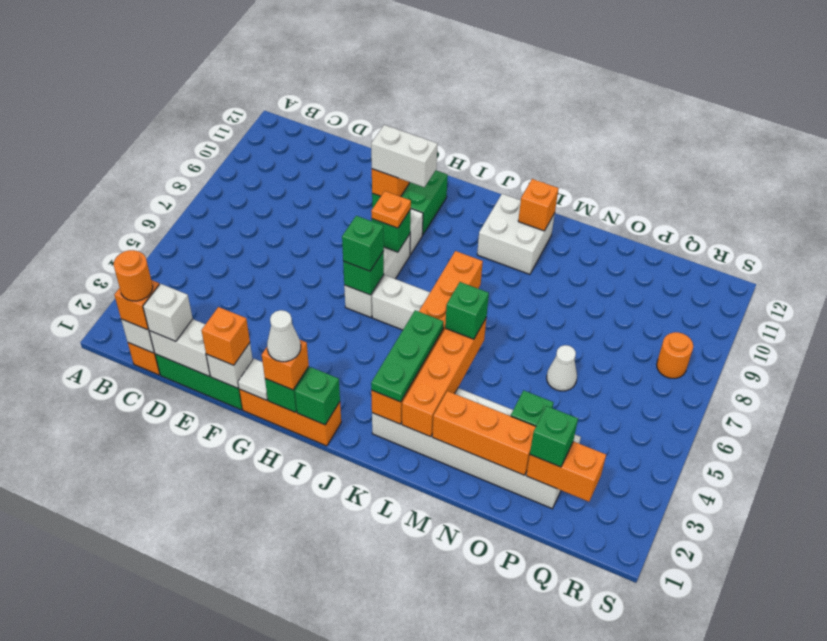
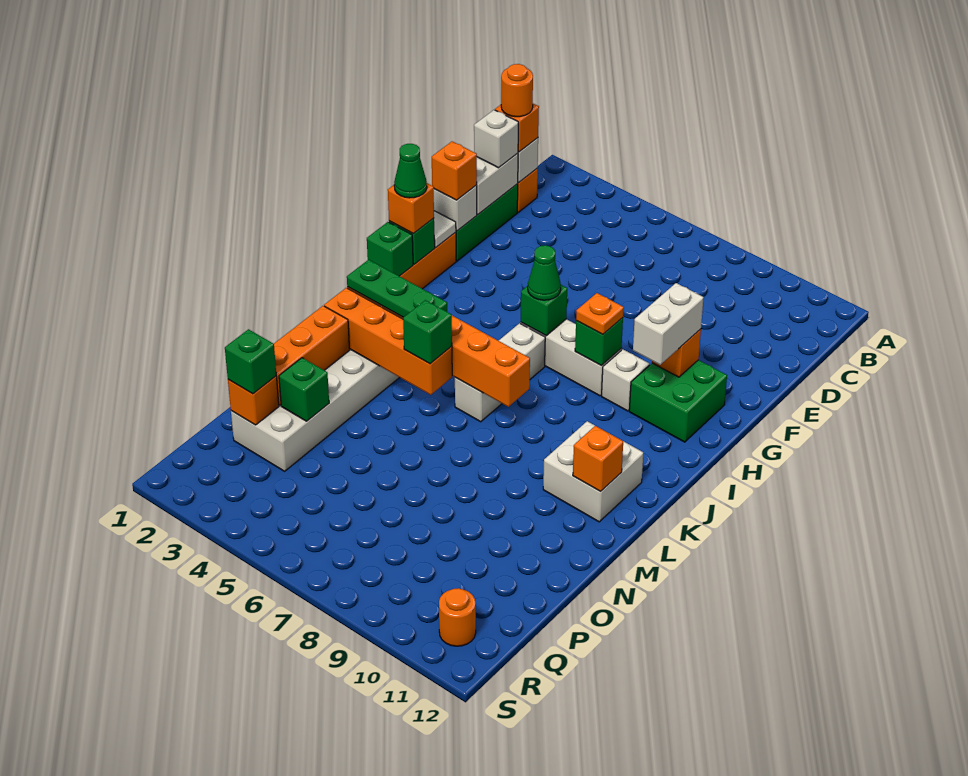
white 1x1 cone [267,310,301,362] -> green 1x1 cone [394,144,427,198]
green 1x1 brick [342,216,384,271] -> green 1x1 cone [528,245,561,300]
white 1x1 cone [547,345,577,391] -> none
orange 1x2 brick [526,441,606,502] -> orange 1x1 brick [228,376,279,425]
orange 1x1 round brick [657,332,693,378] -> orange 1x1 round brick moved to [439,588,476,646]

